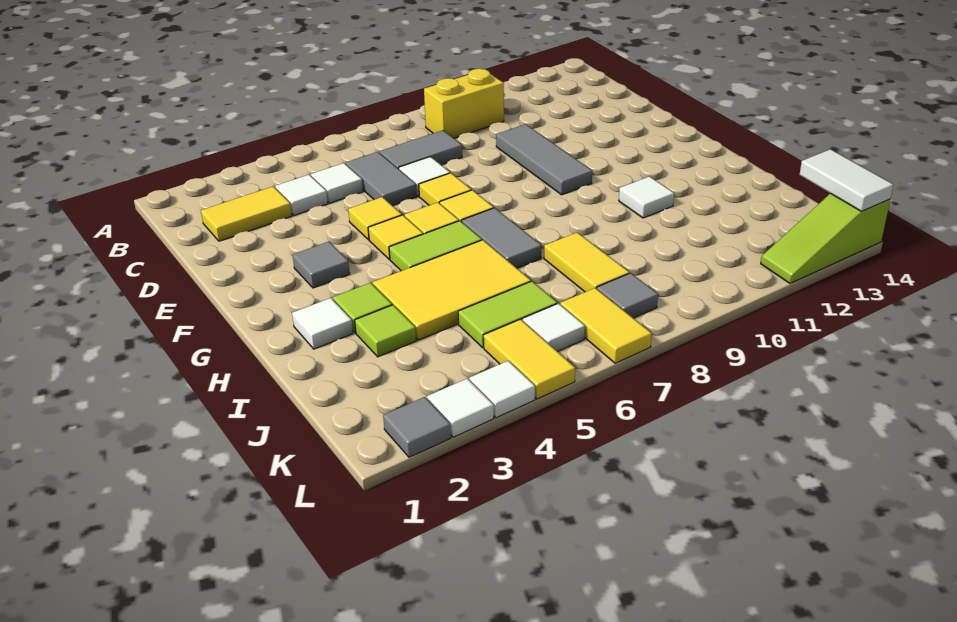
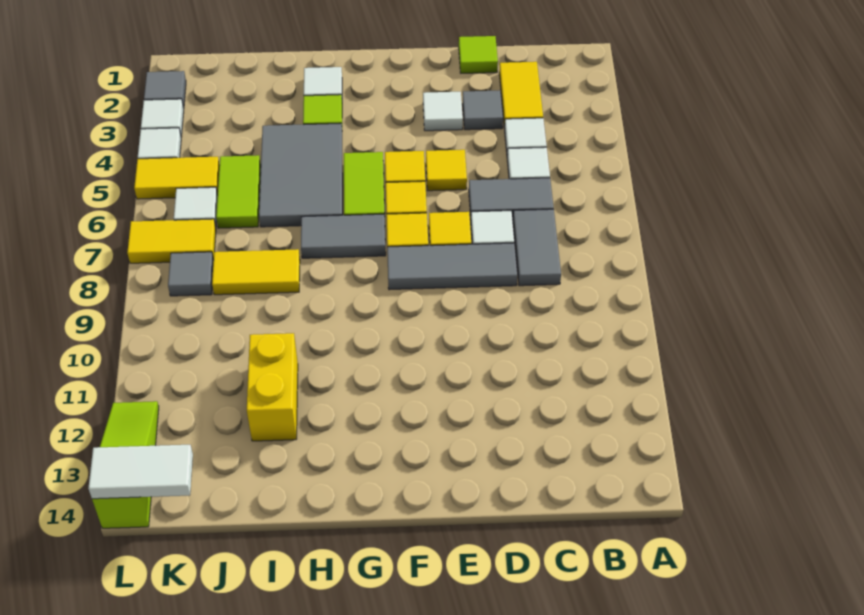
yellow 1x2 brick [424,69,504,138] -> yellow 1x2 brick moved to [247,333,298,441]
grey 1x3 tile [496,124,592,195] -> grey 1x3 tile moved to [387,243,517,290]
grey 1x1 tile [293,241,350,288] -> grey 1x1 tile moved to [463,91,503,130]
yellow 2x3 tile [373,240,531,340] -> grey 2x3 tile [259,123,343,227]
white 1x1 tile [619,176,674,218] -> white 1x1 tile moved to [423,92,463,131]
lime 1x1 tile [355,305,416,357] -> lime 1x1 tile moved to [459,36,498,73]

